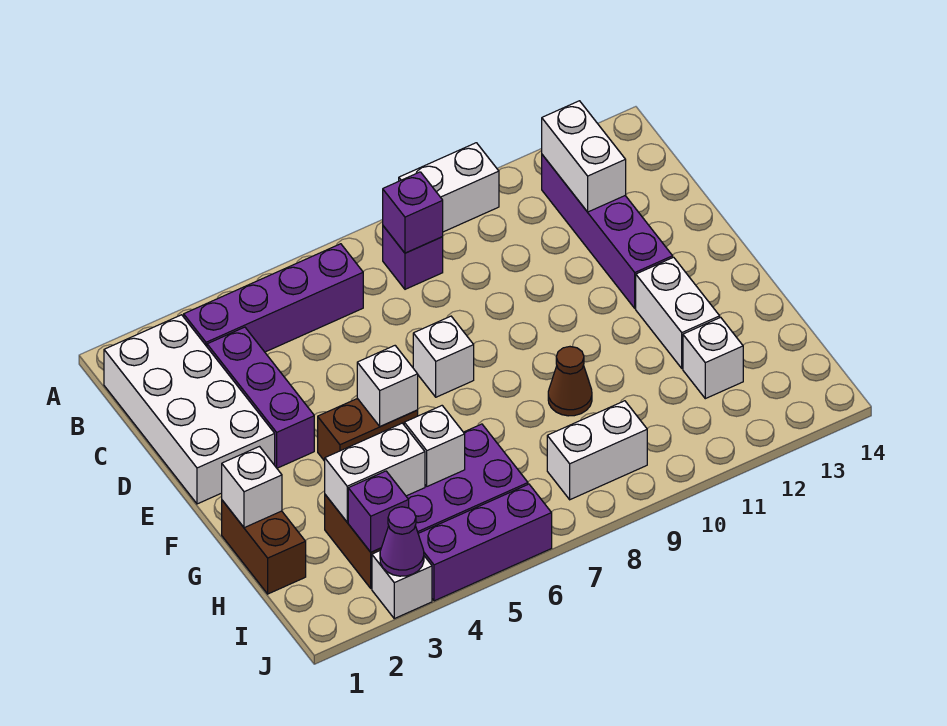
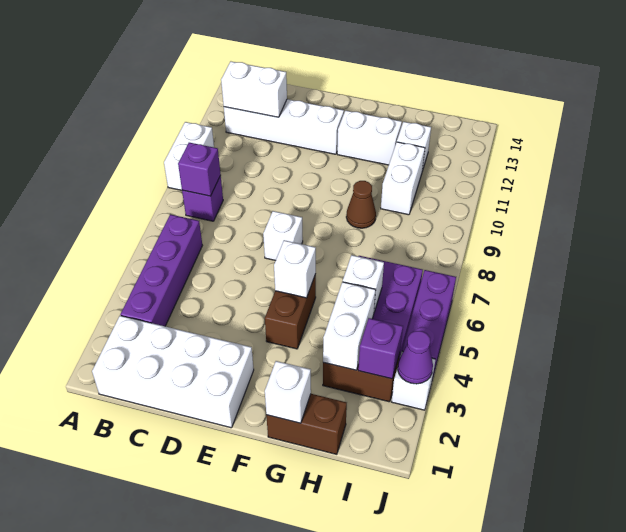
purple 1x4 brick [542,155,673,308] -> white 1x4 brick [224,99,344,154]
purple 1x3 brick [207,327,314,468] -> none
white 1x2 brick [547,401,647,500] -> white 1x2 brick moved to [381,142,425,215]

